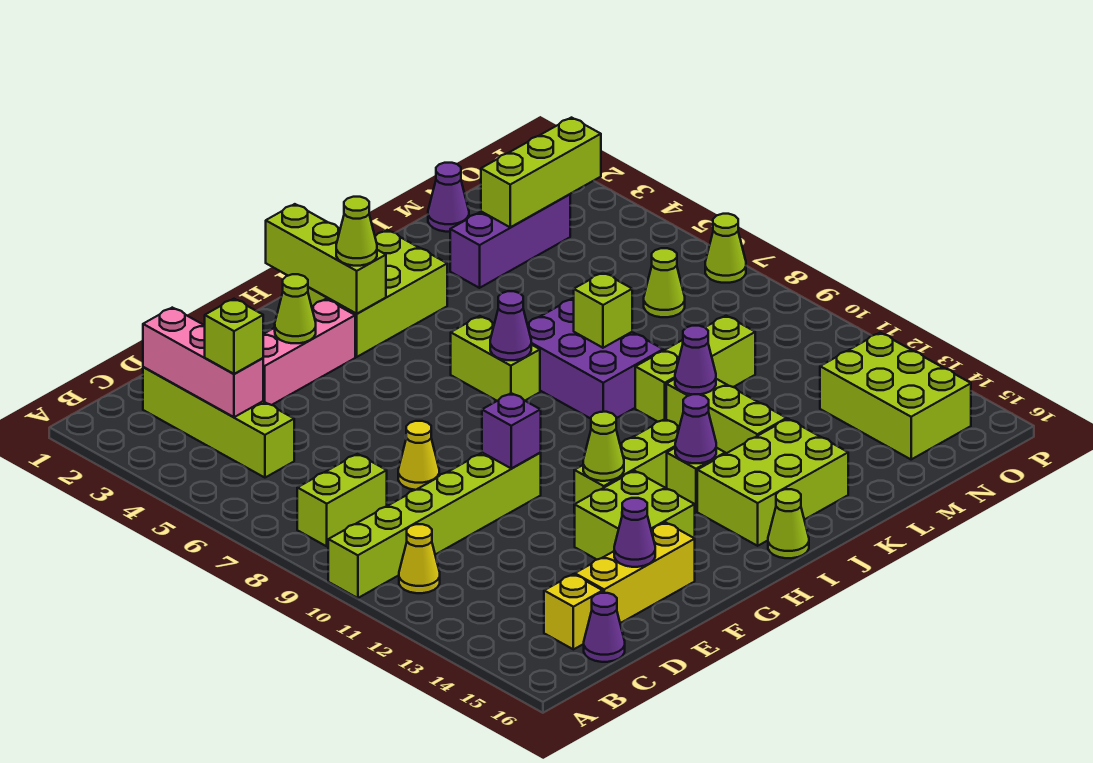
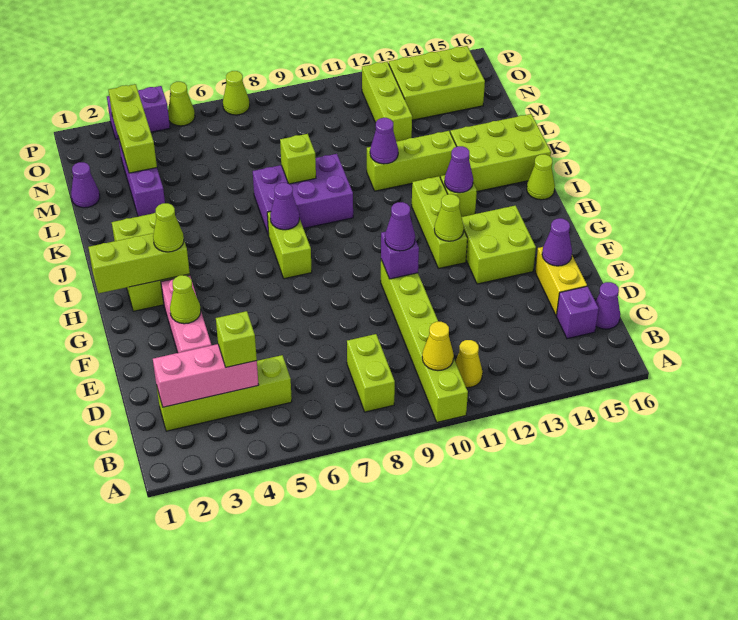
yellow 1x1 brick [544,574,603,649] -> purple 1x1 brick [557,286,599,339]
yellow 1x3 brick [575,522,695,623] -> yellow 1x2 brick [535,247,587,316]
yellow 1x1 cone [398,421,439,490] -> yellow 1x1 cone moved to [422,322,454,371]
none -> purple 1x1 cone [385,202,415,251]
lime 1x2 brick [451,316,540,401] -> lime 1x2 brick turned to [267,212,312,279]
lime 2x3 brick [697,419,848,546] -> lime 2x3 brick turned to [450,114,551,192]
lime 1x3 brick [635,316,755,422] -> lime 1x3 brick moved to [362,62,412,141]
lime 1x1 cone [644,248,685,317] -> lime 1x1 cone moved to [168,82,195,126]
none -> purple 1x2 brick [107,86,170,139]

